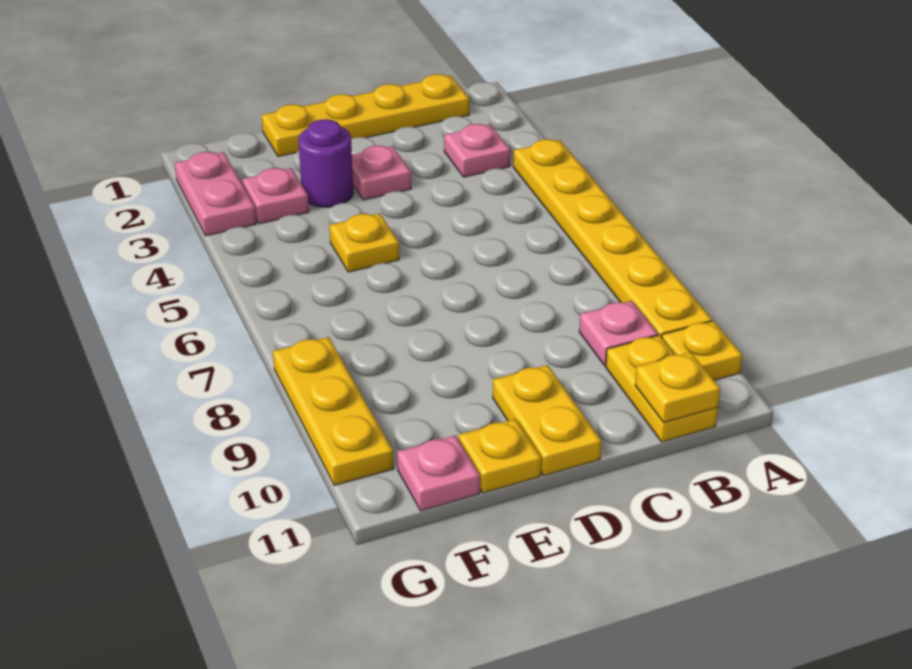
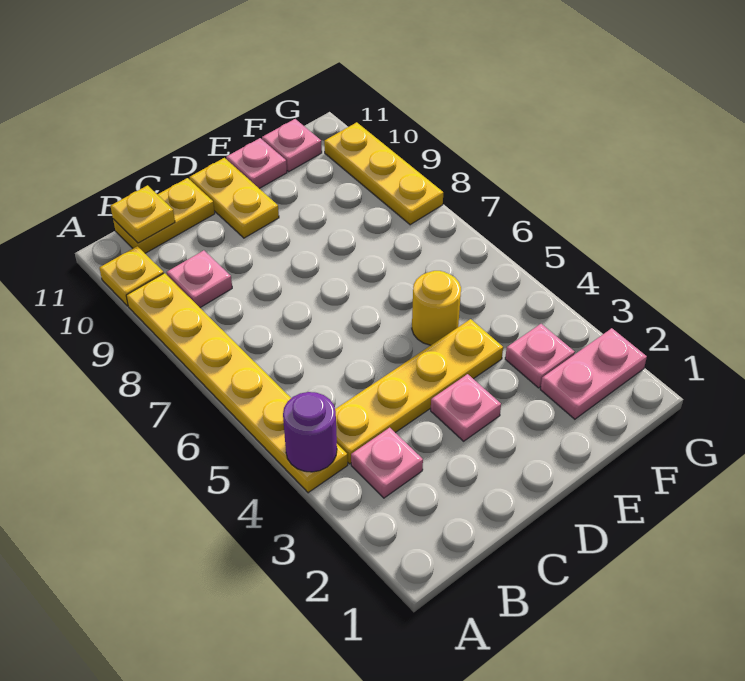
yellow 1x4 plate [262,74,469,157] -> yellow 1x4 plate moved to [335,319,503,464]
yellow 1x2 plate [606,335,718,442] -> yellow 1x2 plate turned to [113,178,215,253]
purple 1x1 round brick [298,119,353,207] -> purple 1x1 round brick moved to [283,392,337,472]
yellow 1x1 plate [329,213,399,272] -> yellow 1x1 round brick [412,271,461,345]
yellow 1x1 plate [459,419,541,493] -> pink 1x1 plate [226,138,287,189]
pink 1x2 plate [175,152,256,236] -> pink 1x2 plate turned to [540,328,647,419]

